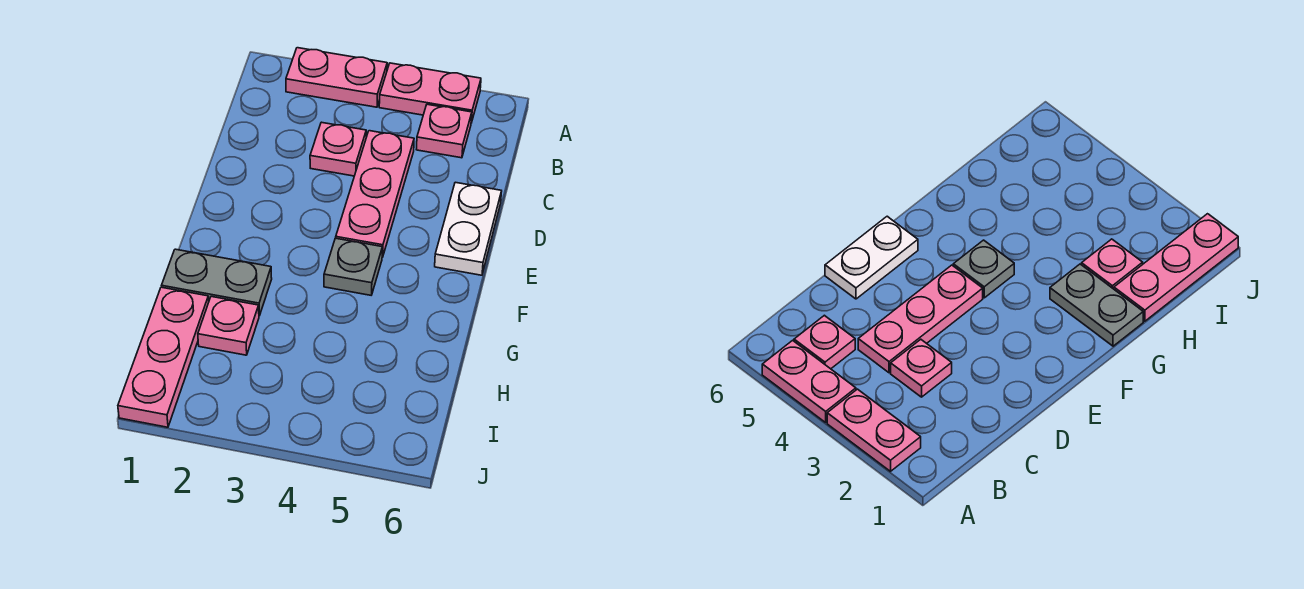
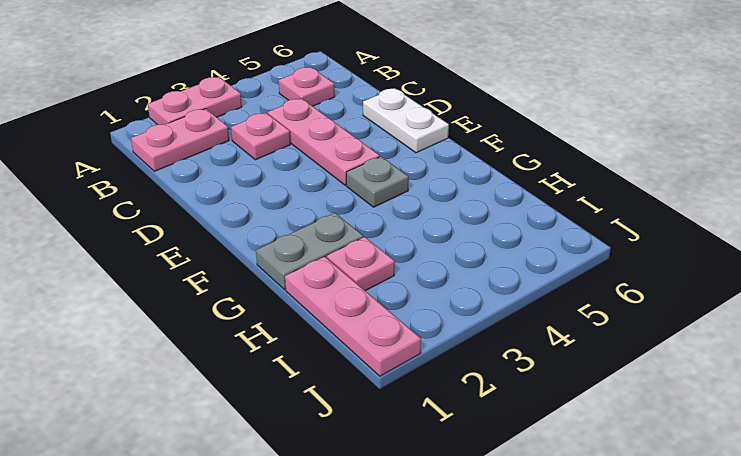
pink 1x2 plate [379,63,481,123] -> pink 1x2 plate moved to [131,109,229,171]

